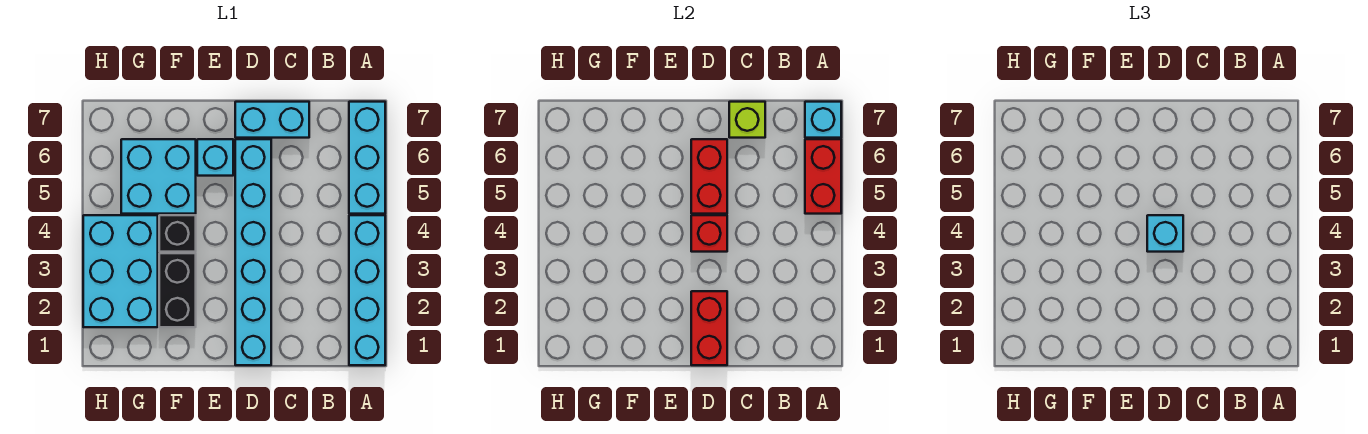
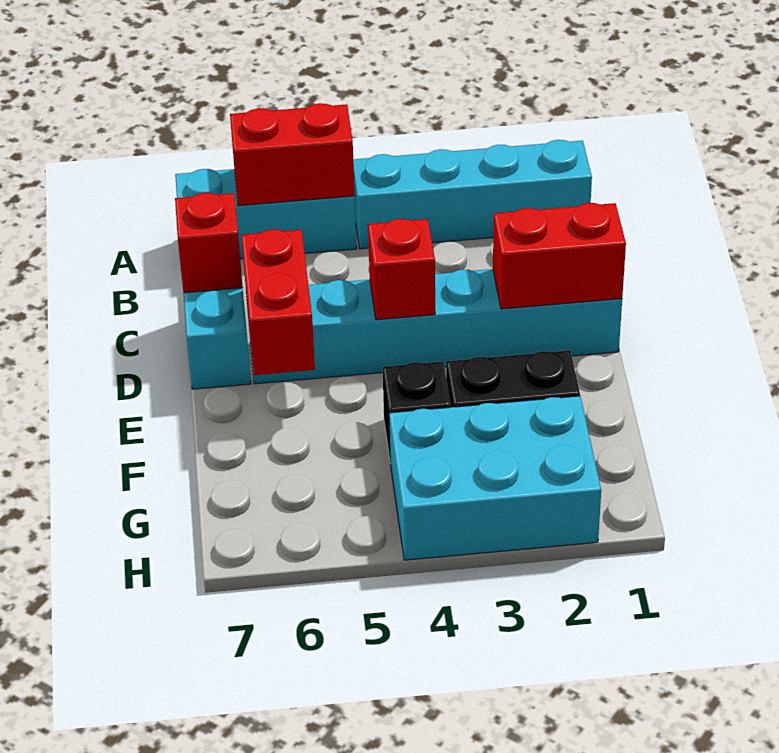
cyan 1x1 brick [805,102,841,138] -> none
lime 1x1 brick [729,102,765,138] -> red 1x1 brick [175,193,243,293]
cyan 1x1 brick [1147,215,1183,252] -> none
red 1x2 brick [691,139,727,214] -> red 1x2 brick turned to [241,229,315,375]
cyan 1x1 brick [197,139,233,176] -> none
cyan 2x2 brick [121,139,196,214] -> none

